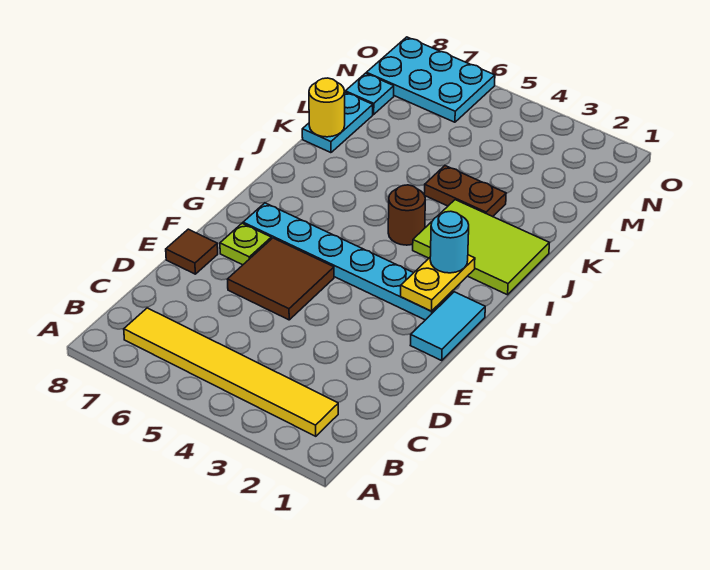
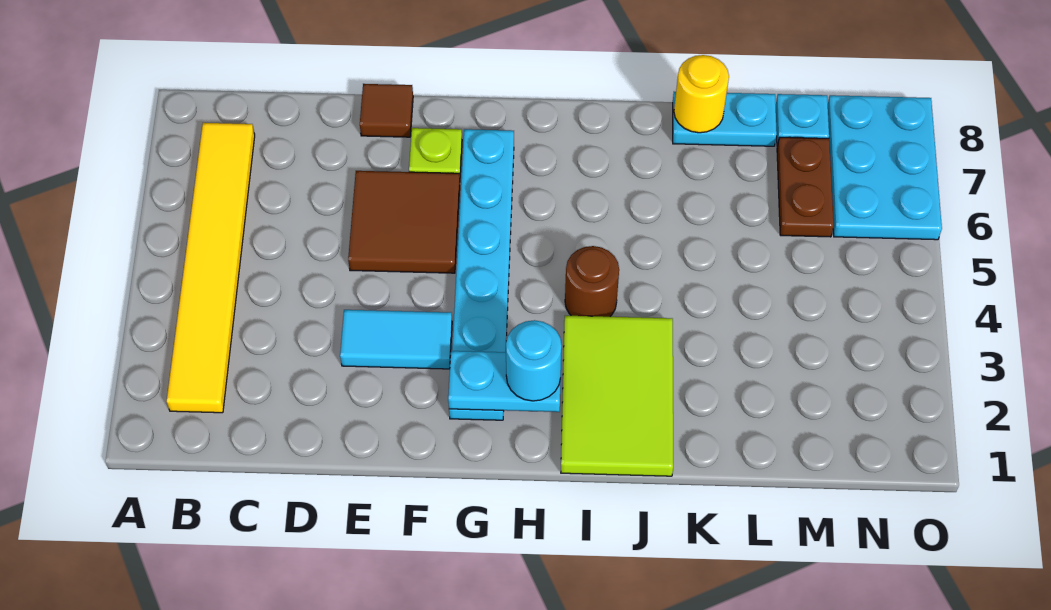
cyan 1x2 tile [410,292,485,360] -> cyan 1x2 tile moved to [340,310,452,369]
yellow 1x2 plate [401,255,475,311] -> cyan 1x2 plate [448,351,561,412]
brown 1x2 plate [424,166,506,217] -> brown 1x2 plate moved to [777,137,834,237]

